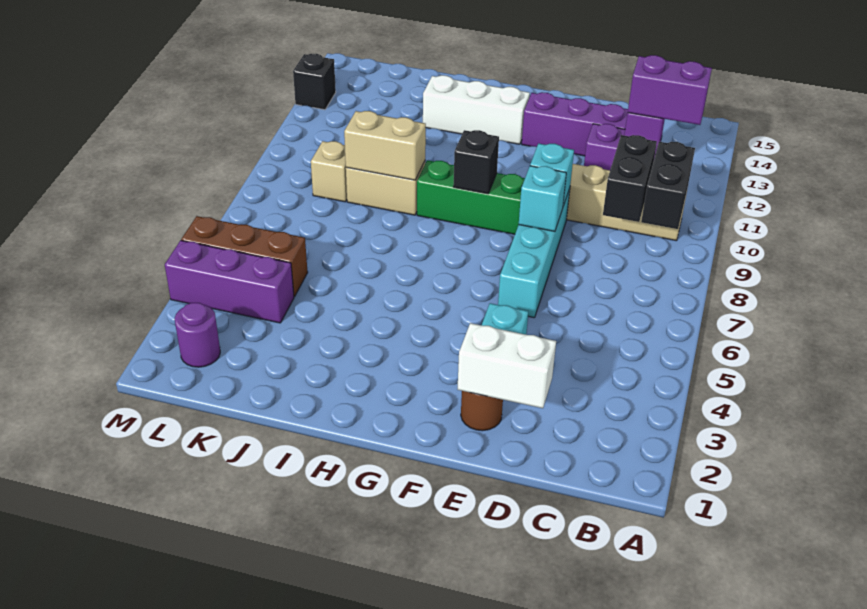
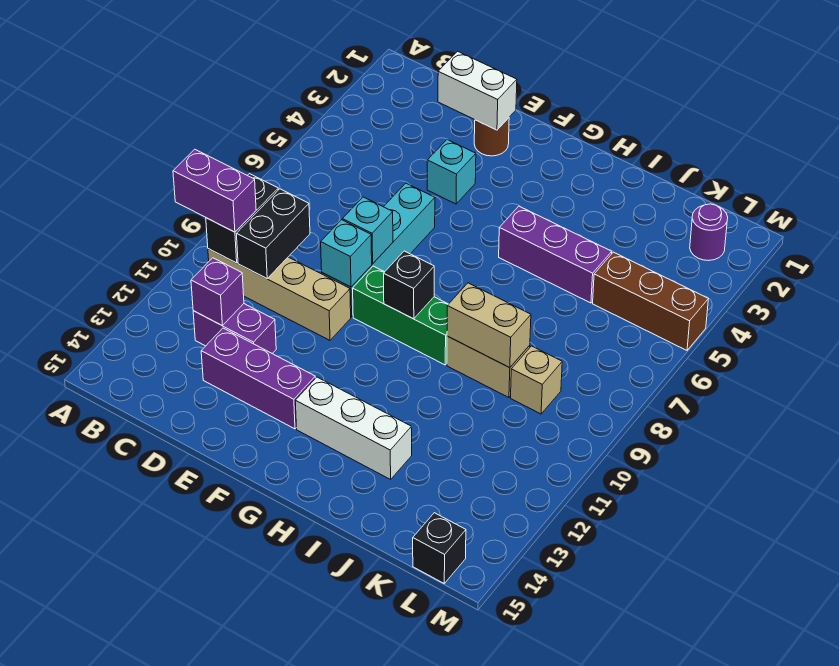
purple 1x2 brick [628,55,712,125] -> purple 1x2 brick moved to [173,149,256,232]
purple 1x3 brick [165,240,294,323] -> purple 1x3 brick moved to [499,206,612,303]
black 1x1 brick [293,54,336,110] -> black 1x1 brick moved to [413,513,466,583]

